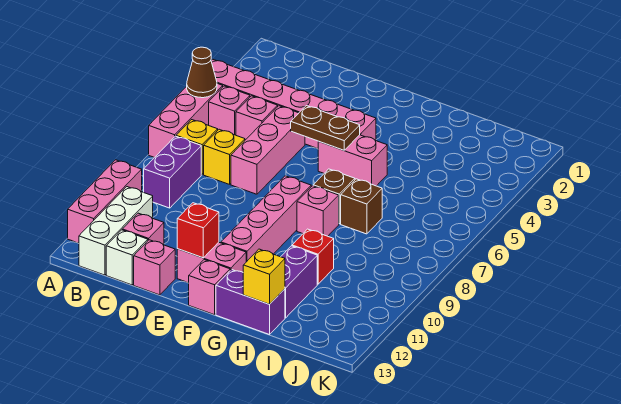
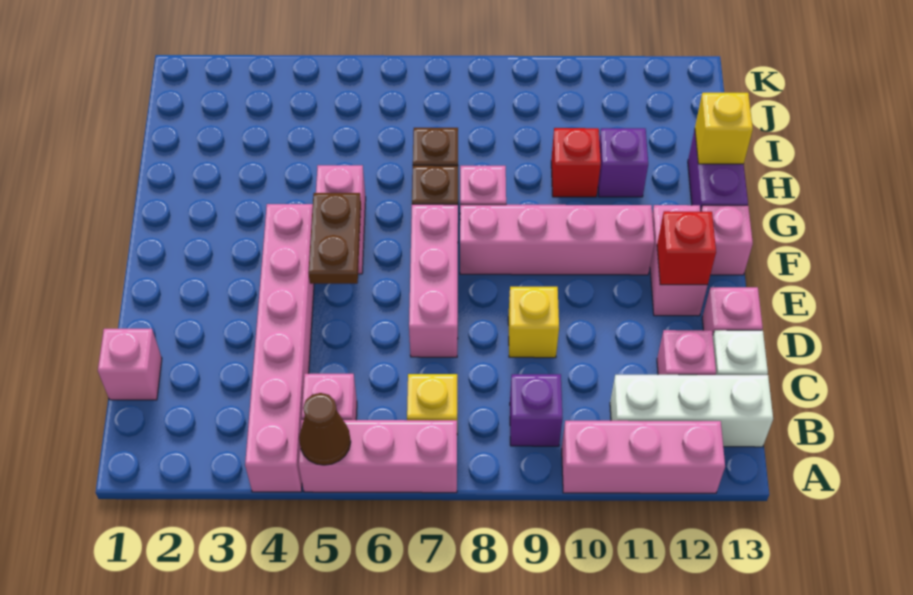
purple 1x2 brick [144,136,201,208] -> purple 1x1 brick [510,374,562,446]
pink 1x1 brick [236,96,278,140] -> pink 1x1 brick moved to [98,329,162,400]
yellow 1x1 brick [204,129,245,184] -> yellow 1x1 brick moved to [508,287,559,358]
pink 1x3 brick [231,106,305,194] -> pink 1x3 brick turned to [409,204,458,357]
purple 1x2 brick [281,246,317,318] -> purple 1x1 brick [598,128,648,197]

